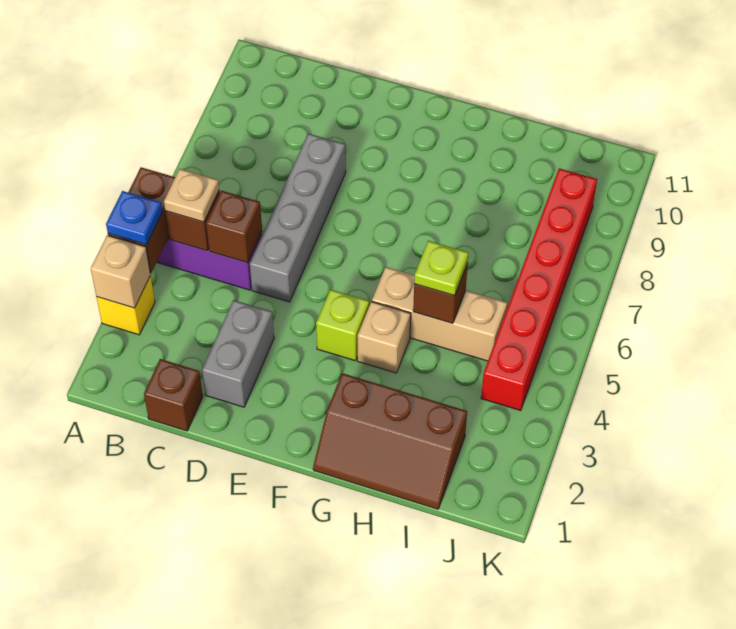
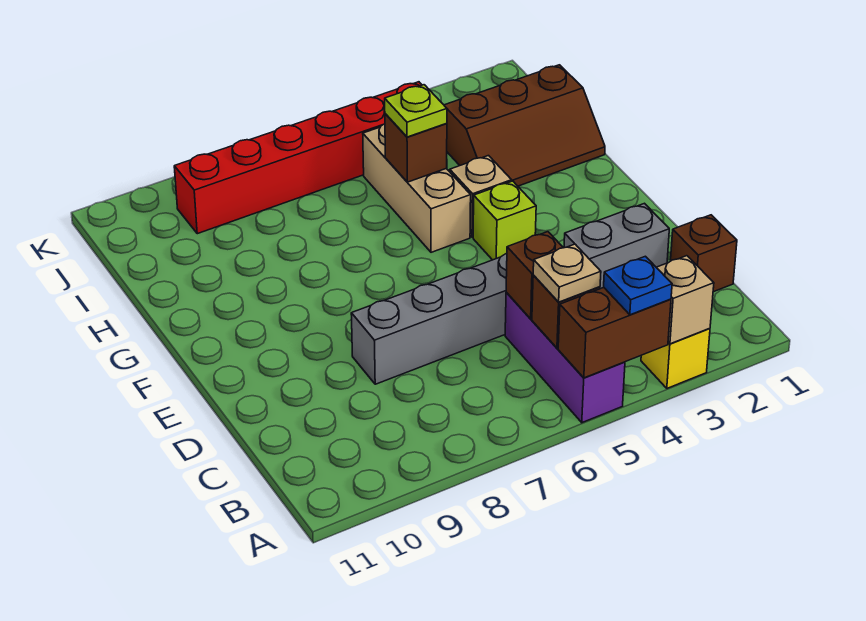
brown 2x3 slope [313,373,467,509] -> brown 2x3 slope turned to [444,65,605,186]

